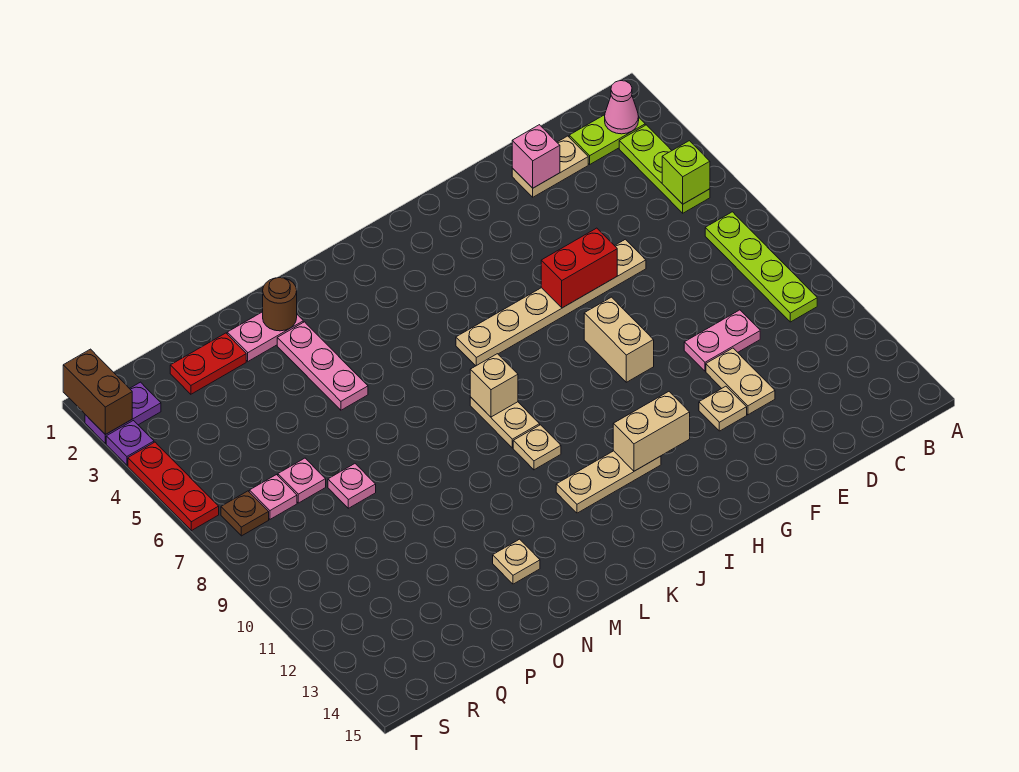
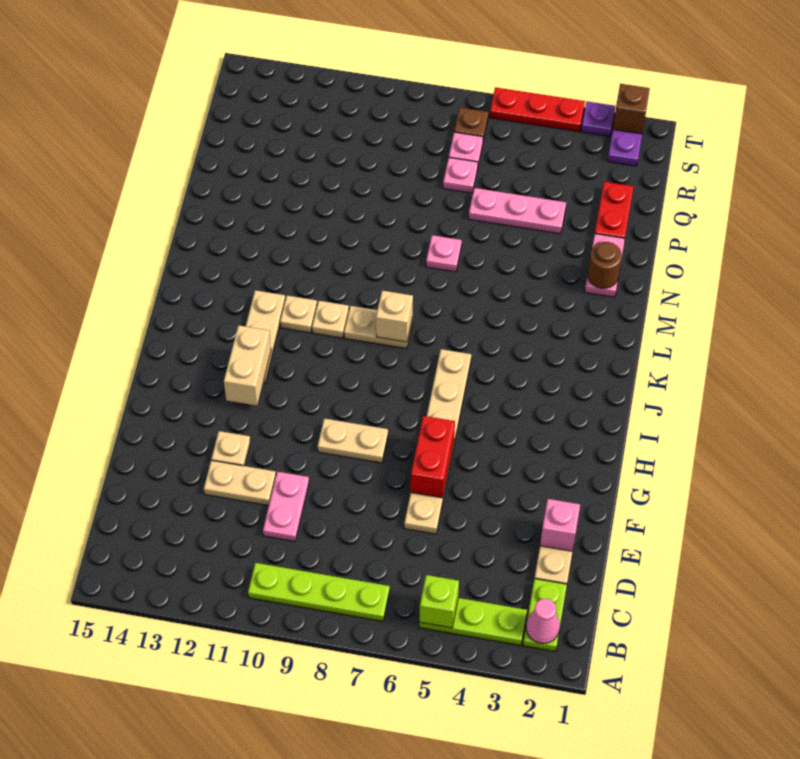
tan 1x2 brick [584,297,654,382] -> tan 1x2 plate [318,419,388,463]
pink 1x3 plate [277,322,368,410] -> pink 1x3 plate moved to [469,188,566,234]
tan 1x1 plate [493,539,540,584] -> tan 1x1 plate moved to [280,296,317,333]
pink 1x1 plate [328,464,376,508] -> pink 1x1 plate moved to [426,235,462,272]
brown 1x2 brick [63,349,132,435] -> brown 1x1 brick [613,84,650,134]

